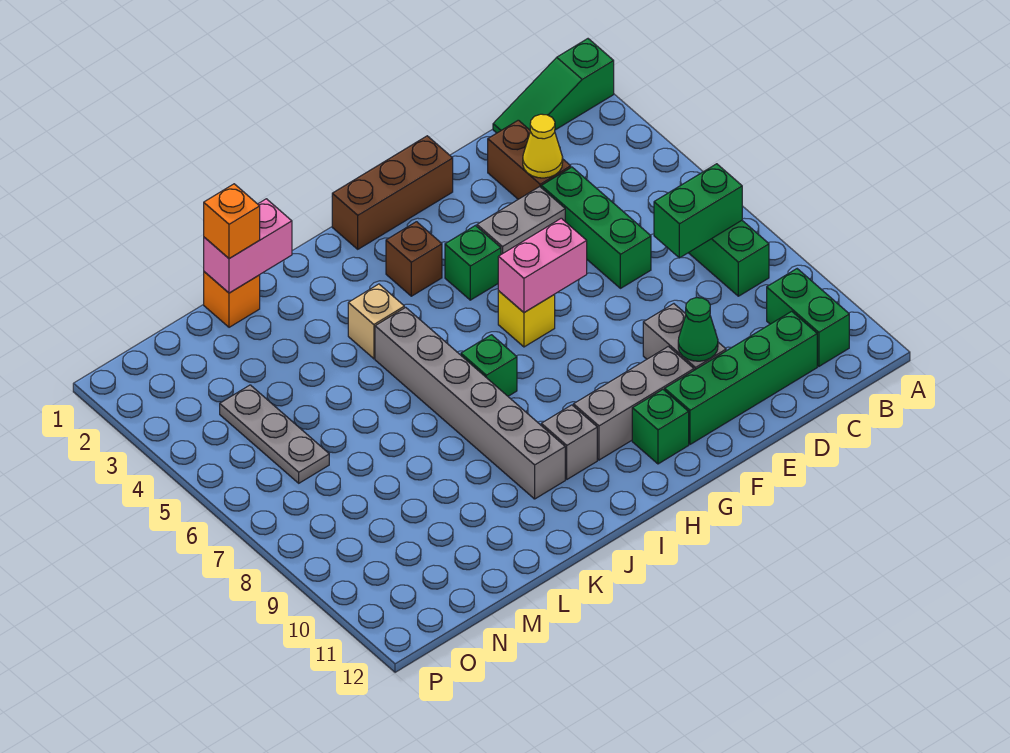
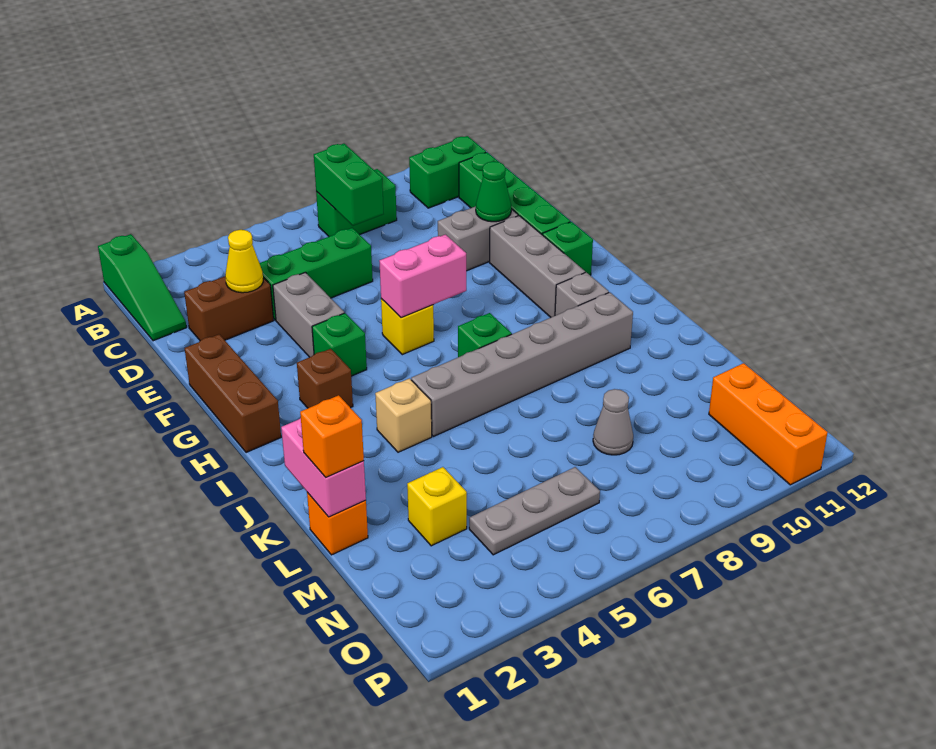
pink 1x2 brick [498,218,587,312] -> pink 1x2 brick turned to [379,235,466,318]
none -> yellow 1x1 brick [407,467,467,546]
none -> grey 1x1 cone [593,389,633,455]
none -> orange 1x3 brick [709,363,828,485]

